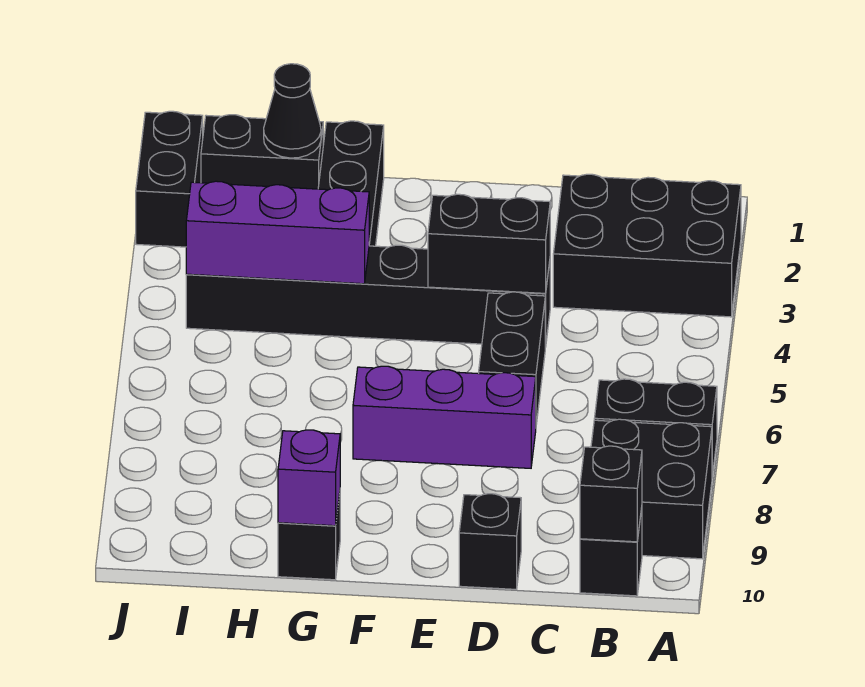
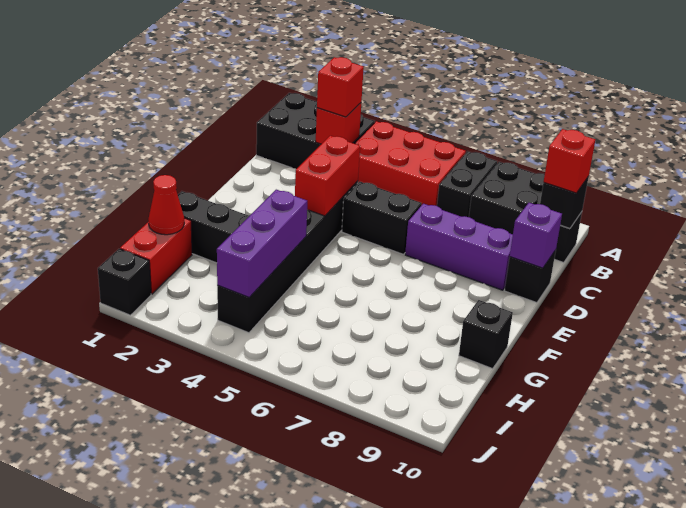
black 2x3 brick [553,174,741,317] -> black 2x3 brick turned to [256,93,375,169]
none -> red 2x3 brick [355,121,466,206]
none -> red 1x1 brick [316,103,361,144]
none -> red 1x1 brick [317,57,364,117]
none -> red 1x1 brick [544,129,595,193]
black 1x2 brick [428,194,550,293] -> red 1x2 brick [295,136,360,216]
purple 1x3 brick [353,366,536,468] -> purple 1x3 brick turned to [405,204,513,290]
purple 1x1 brick [278,430,340,526] -> purple 1x1 brick moved to [510,203,562,268]
black 1x2 brick [201,115,323,189] -> red 1x2 brick [120,218,192,294]
black 1x1 cone [264,64,321,158] -> red 1x1 cone [149,175,184,235]
black 1x2 brick [136,111,203,247] -> black 1x1 brick [98,249,151,315]

